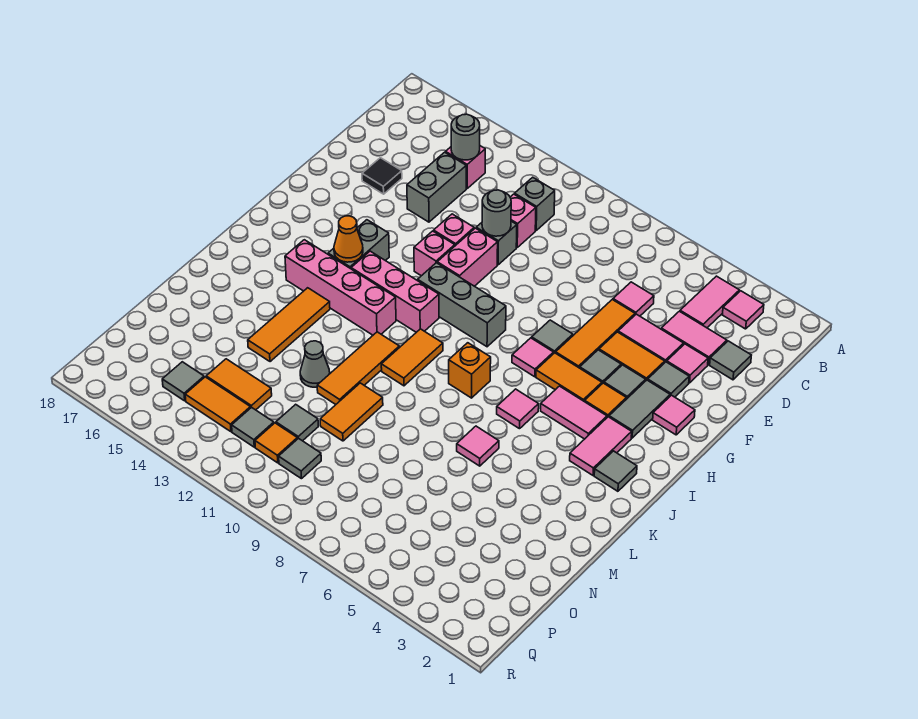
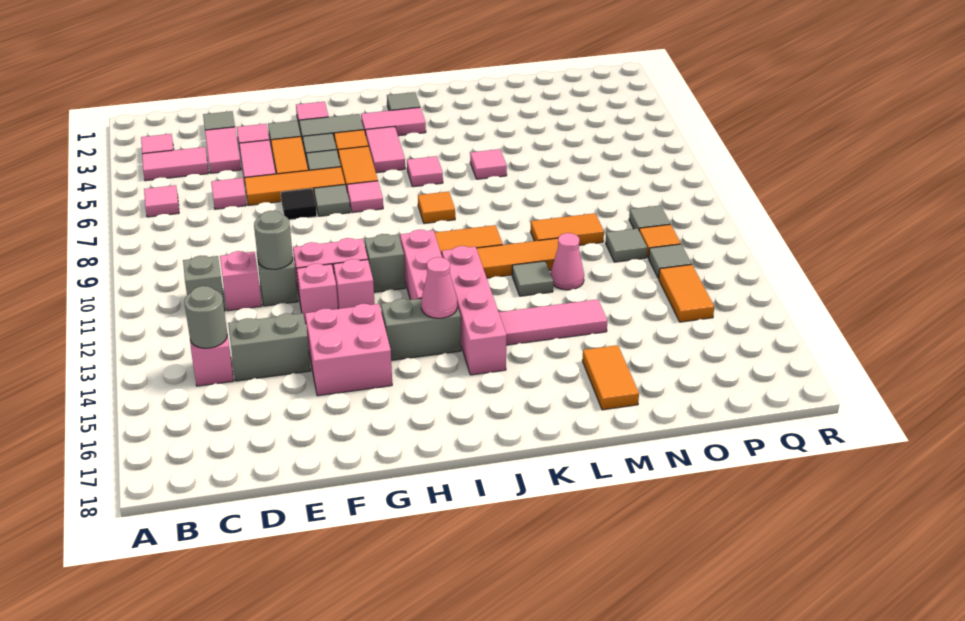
none -> pink 1x1 tile [144,185,179,217]
black 1x1 tile [362,158,402,194] -> black 1x1 tile moved to [281,188,317,220]
none -> pink 2x2 brick [305,304,392,396]
grey 1x3 brick [418,263,506,347] -> grey 1x1 brick [365,234,405,292]
orange 1x1 cone [334,216,363,262] -> pink 1x1 cone [421,257,457,318]
orange 1x1 brick [449,343,491,398] -> orange 1x1 tile [418,191,455,224]
orange 1x3 tile [248,288,330,362] -> pink 1x3 tile [499,299,607,345]
grey 1x1 cone [300,341,330,387] -> pink 1x1 cone [550,233,584,290]
orange 1x2 tile [206,359,272,410] -> orange 1x2 tile moved to [582,345,639,410]
grey 1x1 tile [162,362,204,401] -> grey 1x1 tile moved to [512,261,553,296]

